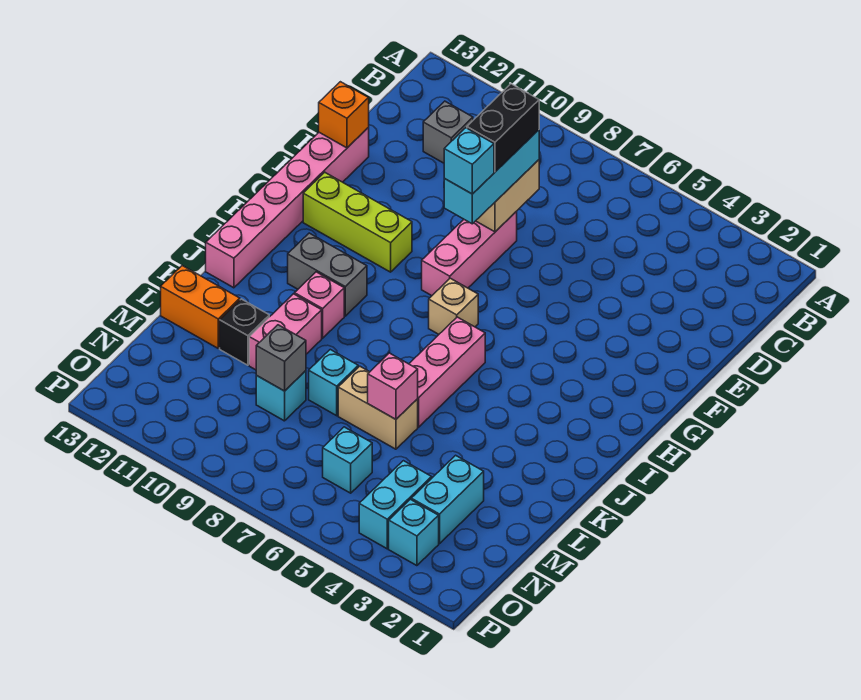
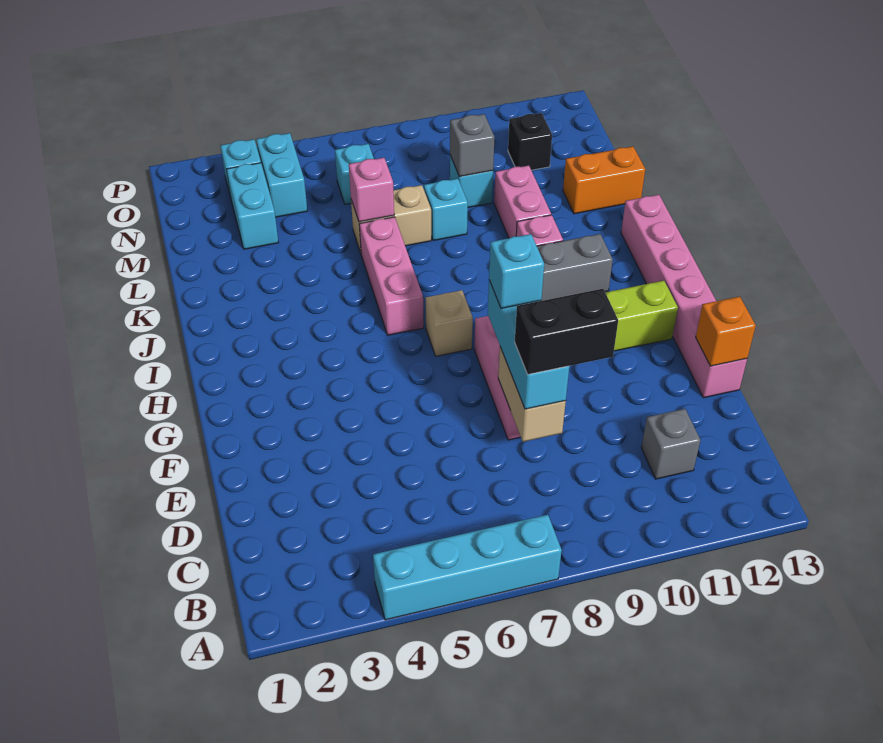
none -> cyan 1x4 brick [373,514,562,620]
black 1x2 brick [467,84,539,172] -> black 1x2 brick turned to [515,289,618,374]
black 1x1 brick [220,299,269,365] -> black 1x1 brick moved to [508,113,552,170]

